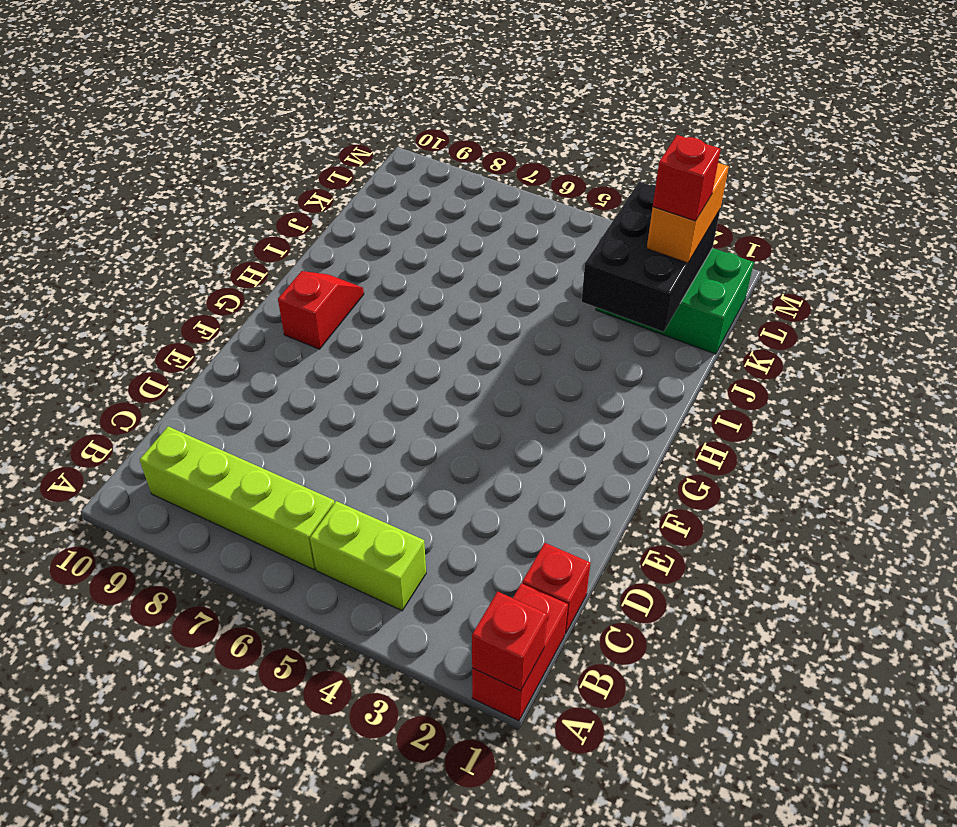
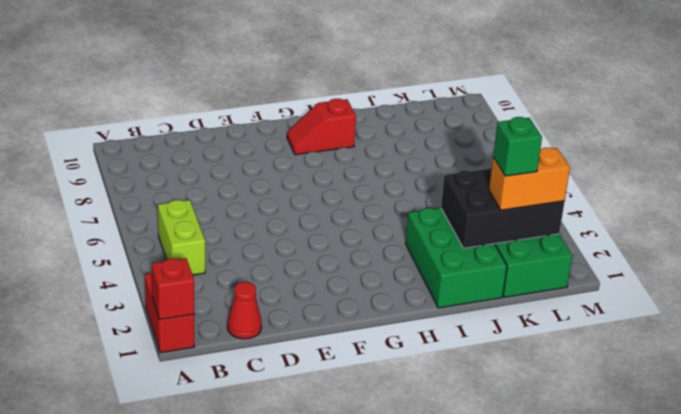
red 1x2 brick [472,583,568,721] -> red 1x2 brick turned to [145,273,194,353]
lime 1x4 brick [140,426,335,570] -> none
red 1x1 brick [522,543,591,634] -> red 1x1 cone [227,282,262,339]
red 1x2 slope [278,271,364,349] -> red 1x2 slope turned to [287,99,356,155]
none -> green 2x3 brick [406,208,507,308]
red 1x1 brick [653,135,721,221] -> green 1x1 brick [493,117,542,176]

